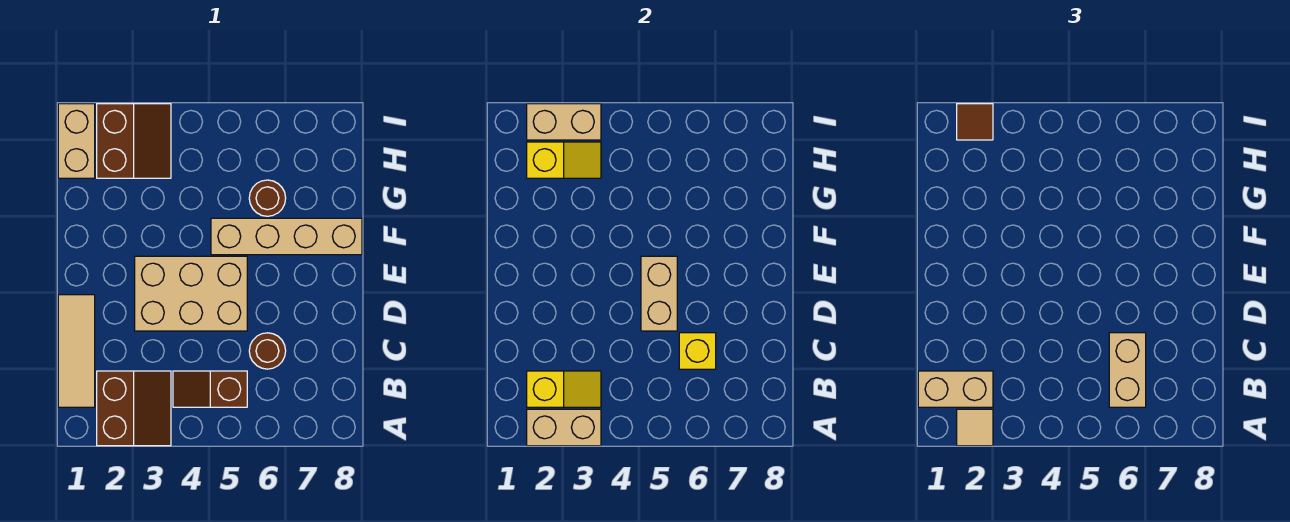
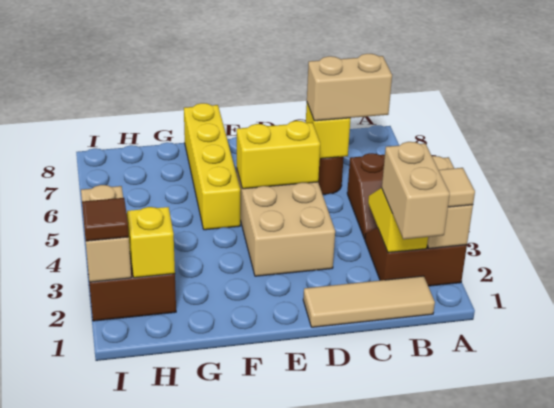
tan 1x2 brick [641,256,677,331] -> yellow 1x2 brick [237,121,320,189]
tan 1x4 brick [211,218,362,255] -> yellow 1x4 brick [184,103,240,230]
brown 1x1 round brick [249,180,286,216] -> none
tan 1x2 brick [58,104,95,178] -> none

